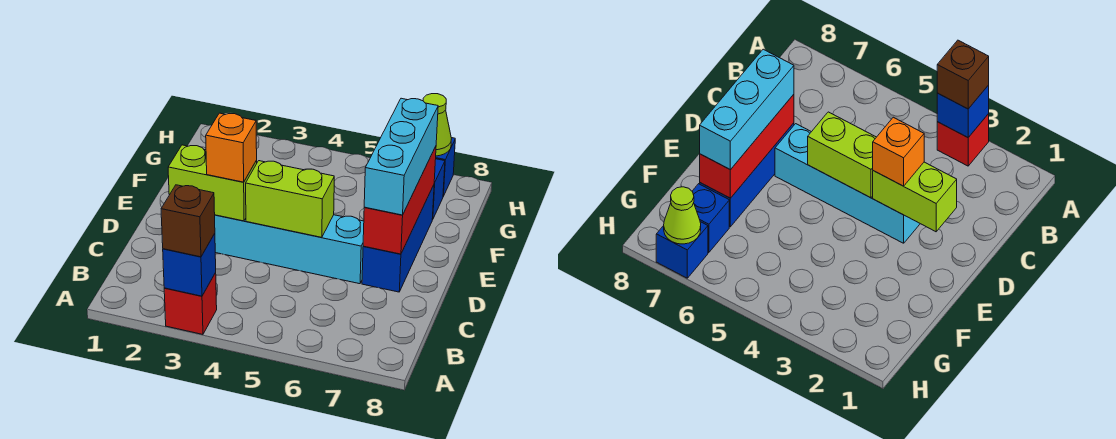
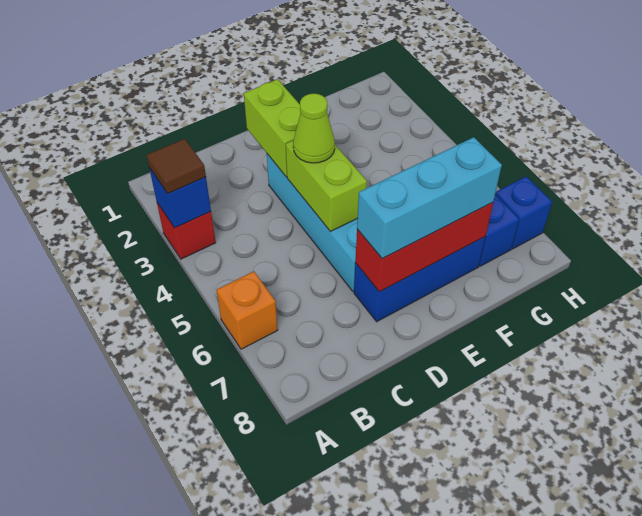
brown 1x1 brick [161,185,215,257] -> brown 1x1 tile [147,139,206,193]
orange 1x1 brick [206,113,257,182] -> orange 1x1 brick moved to [216,271,278,349]
lime 1x1 cone [423,94,451,156] -> lime 1x1 cone moved to [293,94,335,163]

